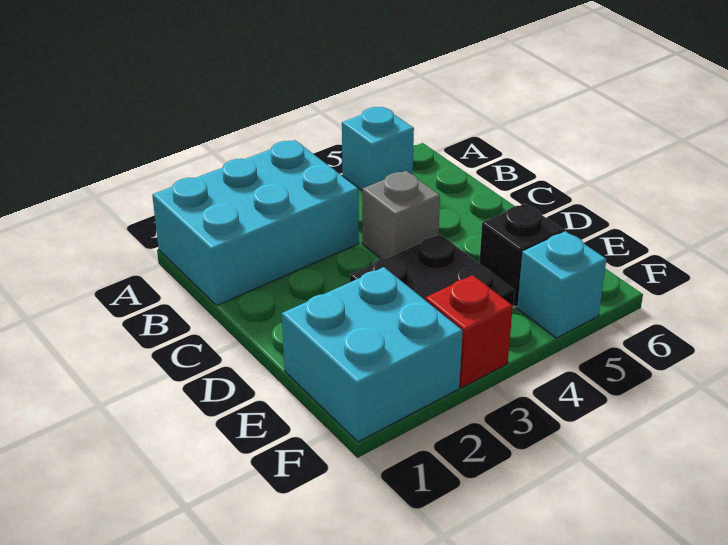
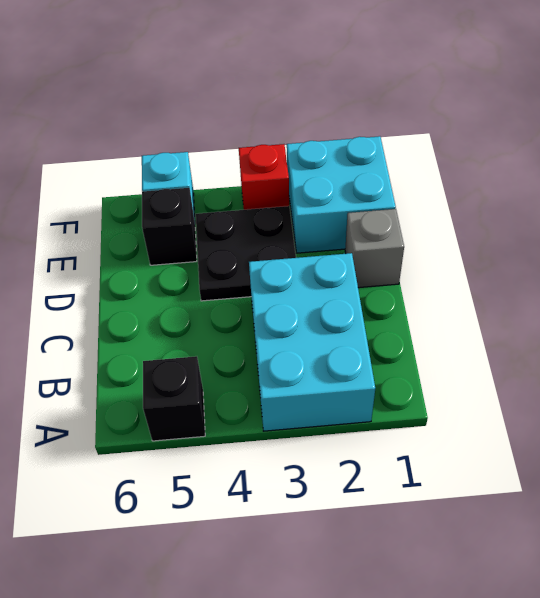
cyan 2x3 brick [152,140,359,305] -> cyan 2x3 brick turned to [249,253,375,431]
cyan 1x1 brick [342,107,414,190] -> black 1x1 brick [143,356,205,441]
grey 1x1 brick [362,171,440,259] -> grey 1x1 brick moved to [345,209,404,288]

